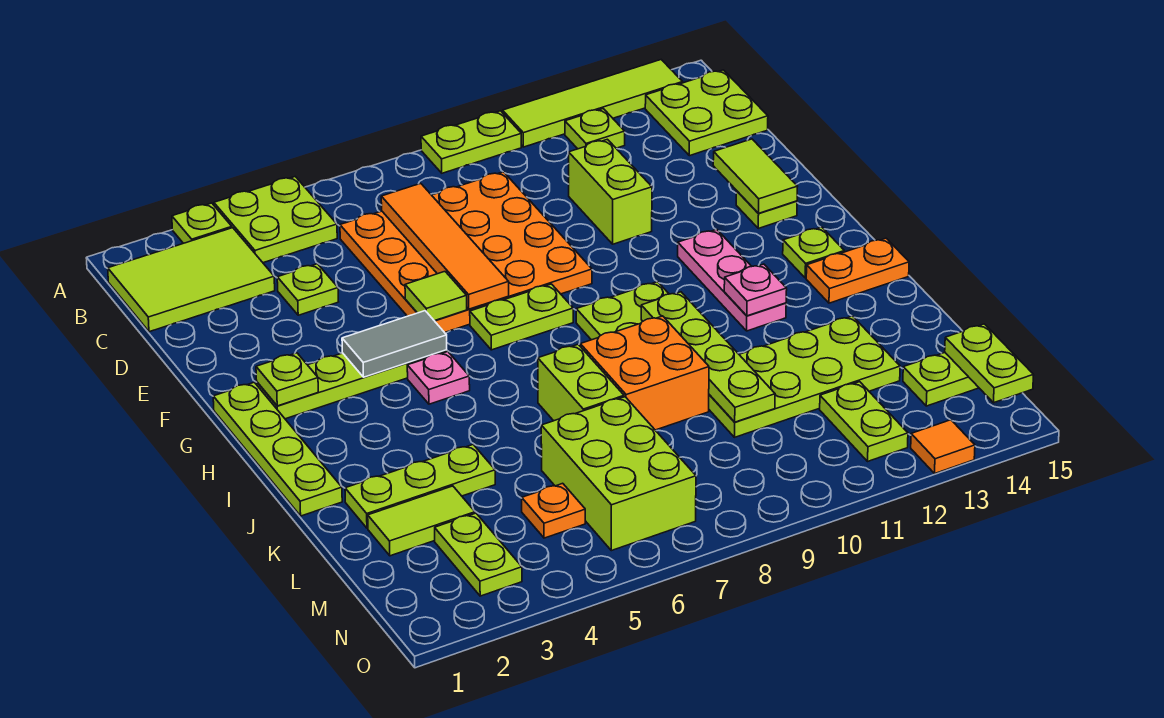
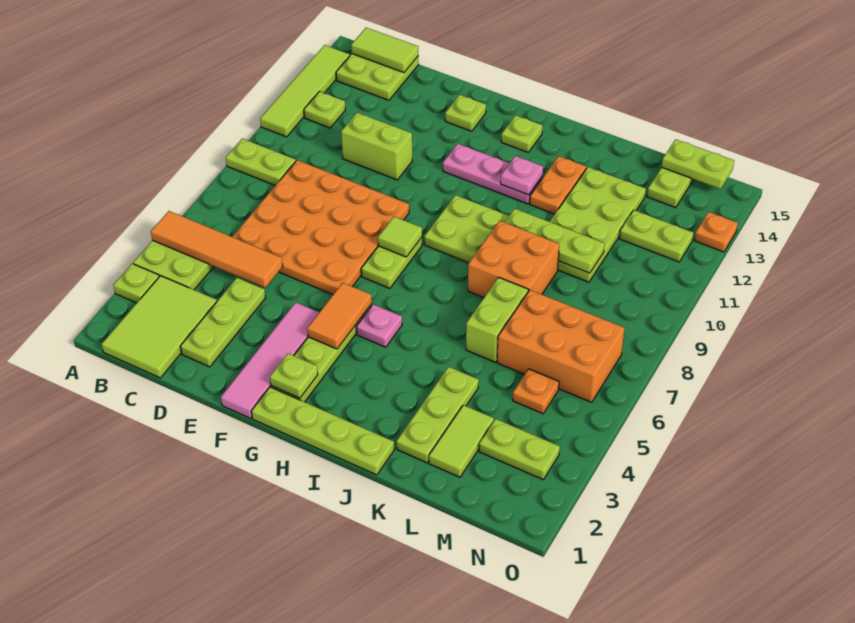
lime 1x2 plate [421,111,521,173] -> lime 1x2 plate turned to [226,139,296,185]
orange 1x4 tile [381,183,509,309] -> orange 1x4 tile moved to [151,211,283,287]
lime 1x1 plate [277,264,338,315] -> lime 1x3 plate [180,278,265,367]
lime 1x2 tile [713,139,798,213] -> lime 1x2 tile moved to [351,28,418,73]
none -> pink 1x4 tile [221,302,319,418]
lime 1x1 tile [405,272,467,321] -> lime 1x1 tile moved to [378,217,422,257]
grey 1x2 tile [342,311,447,377] -> orange 1x2 tile [307,283,372,349]
lime 1x4 plate [641,292,775,422] -> lime 1x3 plate [505,209,605,273]
orange 1x2 plate [806,238,909,303] -> orange 1x2 plate moved to [530,156,586,214]
lime 1x2 brick [538,344,624,421] -> lime 1x2 brick turned to [466,277,528,362]
lime 2x3 brick [541,397,696,551] -> orange 2x3 brick [497,290,624,402]
orange 1x1 tile [911,420,975,473] -> orange 1x1 plate [694,212,738,252]

